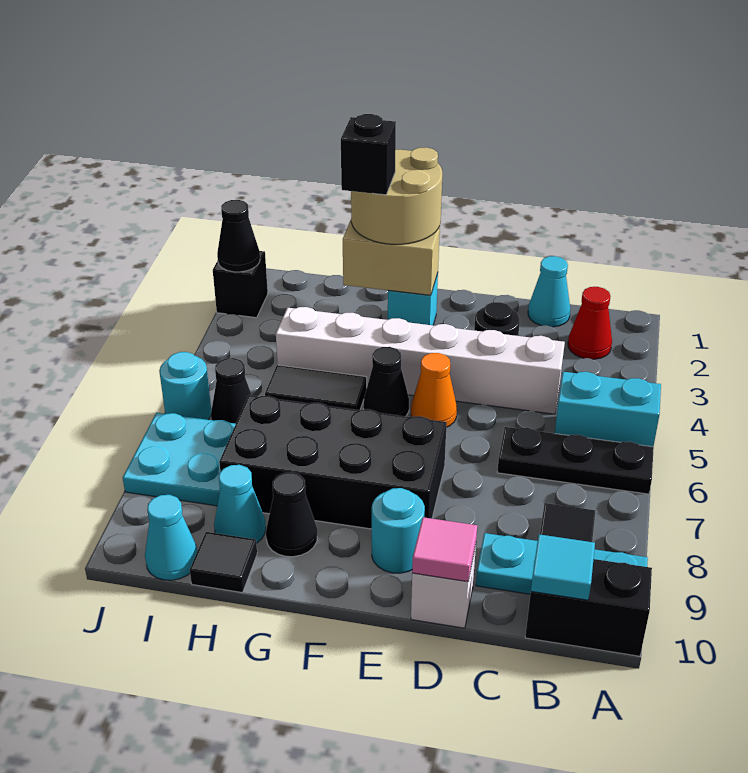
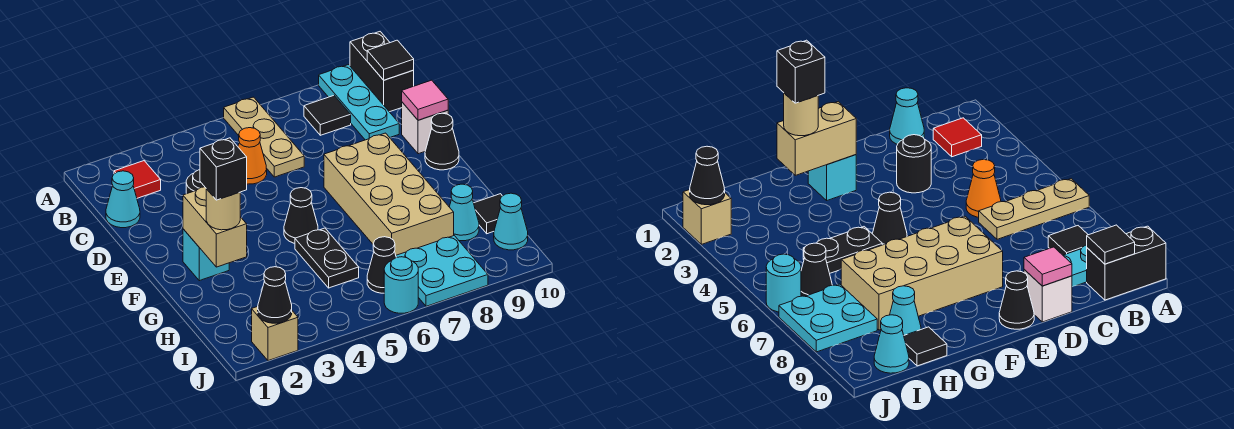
cyan 1x2 brick [555,372,661,447] -> none
black 1x3 plate [497,427,654,494] -> tan 1x3 plate [224,97,304,177]
red 1x1 cone [568,287,612,359] -> red 1x1 tile [114,161,161,198]
cyan 1x1 tile [531,534,595,600] -> black 1x1 tile [367,40,414,80]
white 1x6 brick [276,307,565,414] -> none
orange 1x1 cone [411,353,457,427] -> orange 1x1 cone moved to [238,128,267,184]
black 2x4 brick [219,395,447,529] -> tan 2x4 brick [324,133,454,255]
cyan 1x1 round brick [372,488,425,573] -> none
tan 2x2 round brick [351,147,442,244] -> tan 1x1 round brick [206,189,240,230]
black 1x2 tile [265,365,367,410] -> black 1x2 plate [295,228,359,288]
black 1x1 cone [266,472,317,557] -> black 1x1 cone moved to [425,113,459,170]
black 1x1 brick [213,251,268,318] -> tan 1x1 brick [252,307,298,361]

